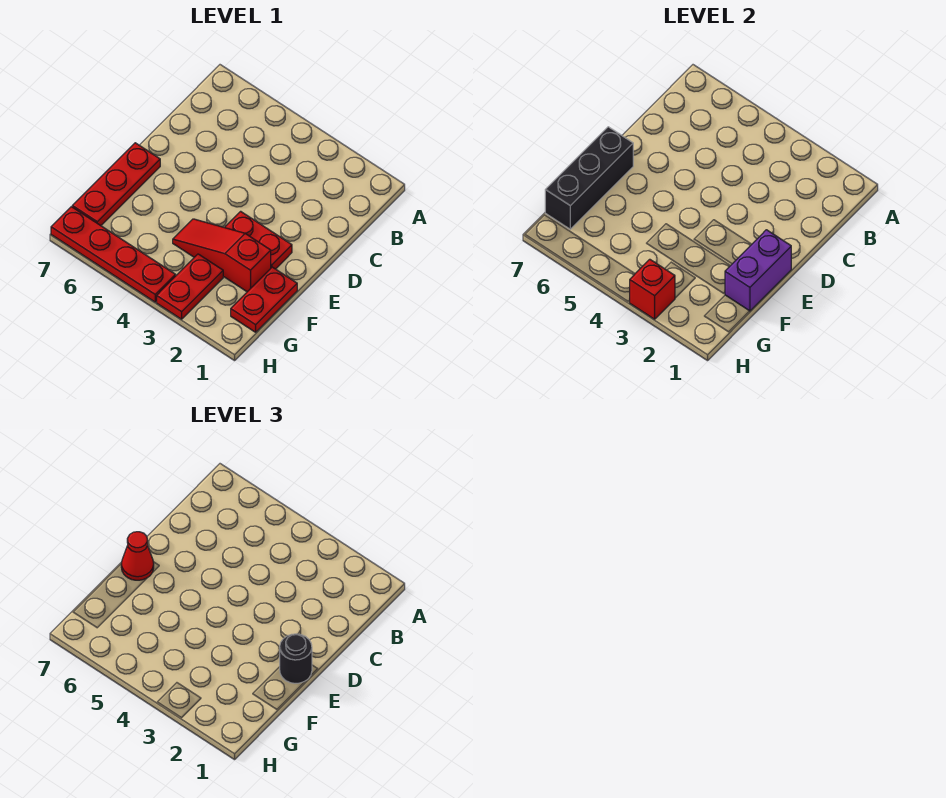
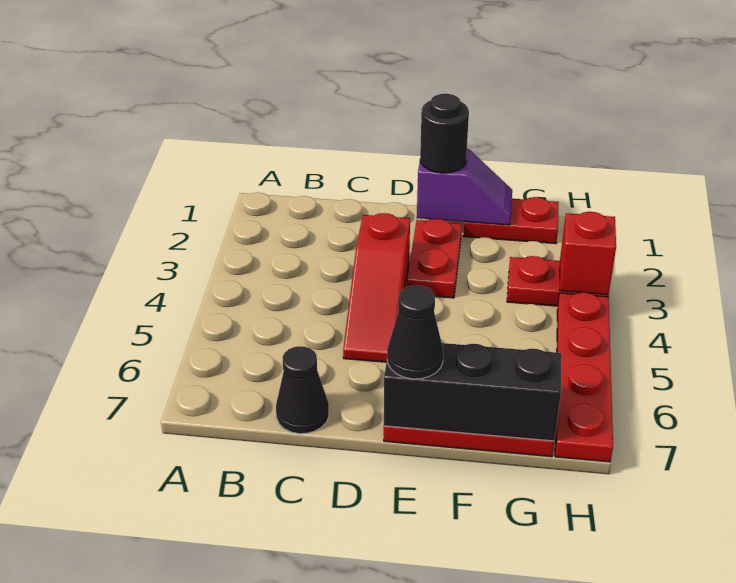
none -> black 1x1 cone [276,346,329,434]
purple 1x2 brick [725,230,791,311] -> purple 1x2 slope [417,149,512,225]
red 1x1 cone [121,532,154,580] -> black 1x1 cone [387,285,443,379]
red 1x3 slope [173,219,271,292] -> red 1x3 slope moved to [343,213,410,362]

